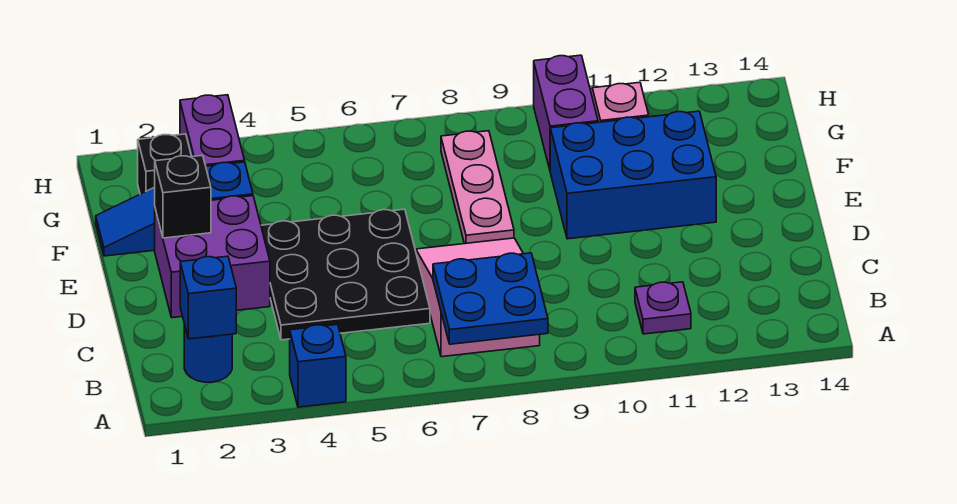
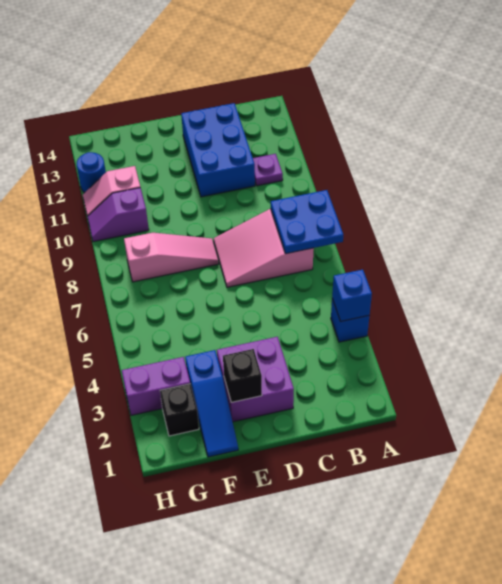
blue 1x1 round brick [184,324,232,382] -> blue 1x1 round brick moved to [77,152,106,193]
blue 1x1 brick [180,256,236,339] -> blue 1x1 brick moved to [332,270,372,321]
black 3x3 plate [261,209,430,340] -> none
pink 1x3 plate [441,131,514,244] -> pink 1x3 slope [124,233,219,282]
blue 2x3 brick [550,111,716,239] -> blue 2x3 brick moved to [181,103,255,197]
purple 1x2 brick [534,55,598,169] -> purple 1x2 slope [87,188,149,242]

